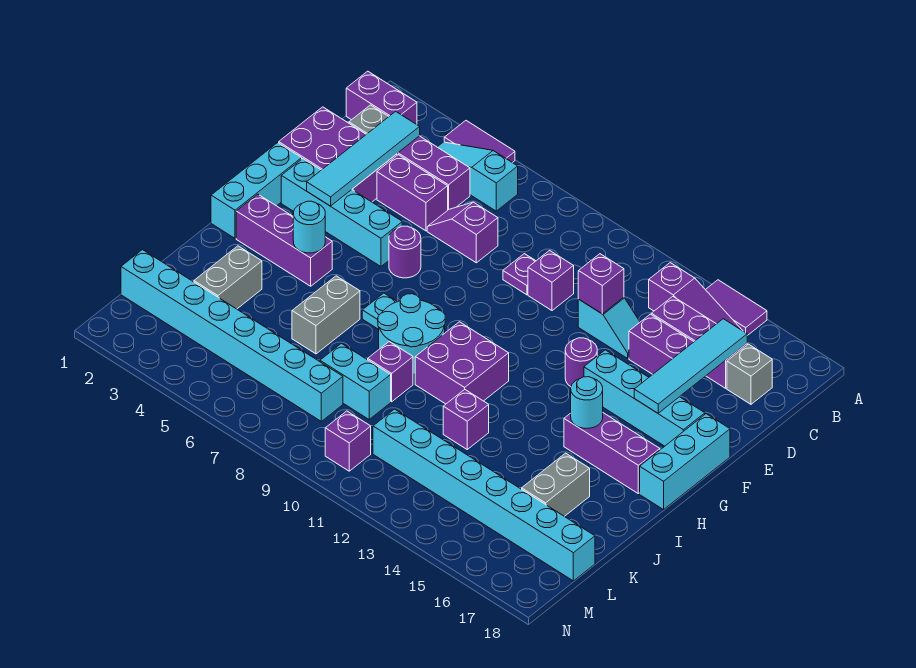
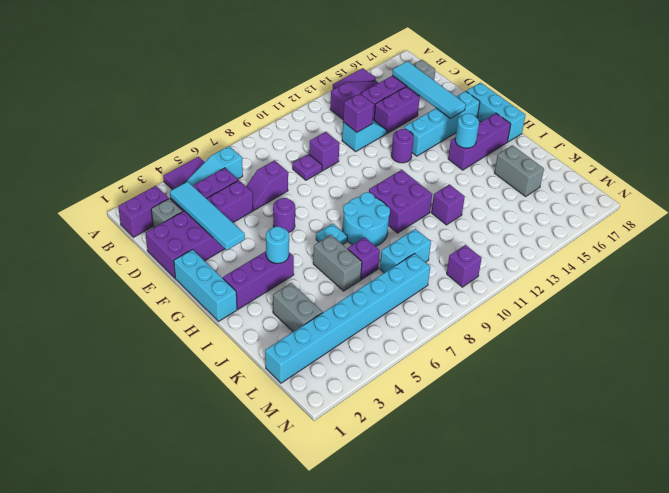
cyan 1x4 brick [281,159,402,266] -> none
purple 1x1 brick [368,342,413,402] -> purple 1x1 brick moved to [348,237,380,279]
cyan 1x8 brick [373,409,595,581] -> none

